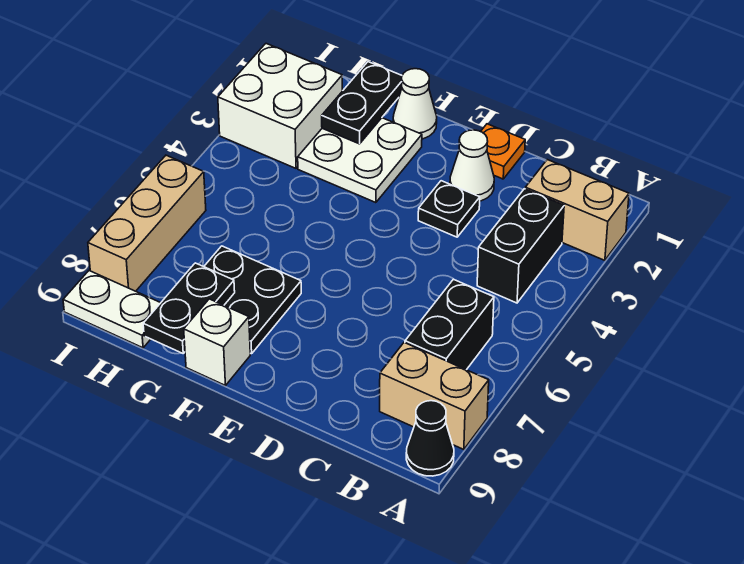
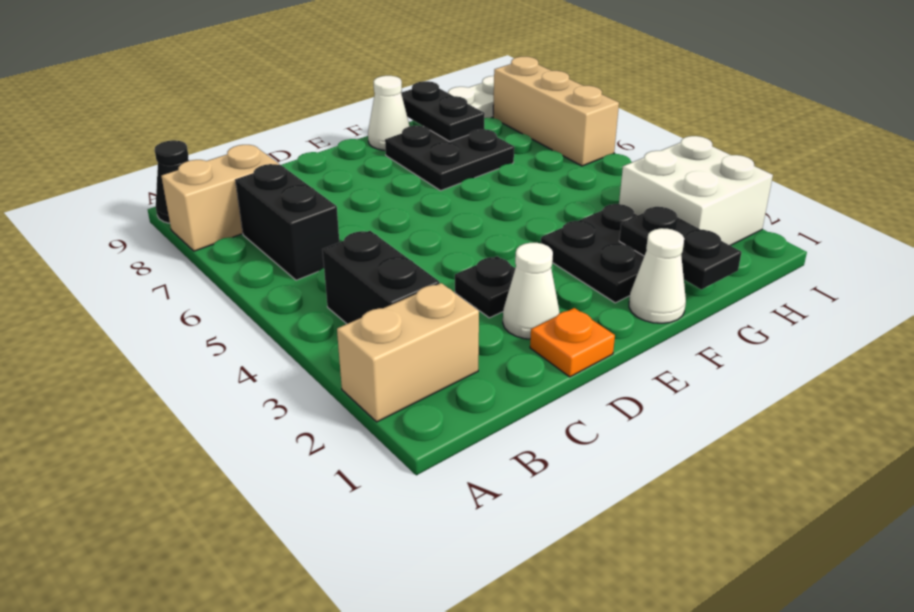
white 2x2 plate [298,118,422,203] -> black 2x2 plate [541,204,644,303]
white 1x1 brick [184,299,250,386] -> white 1x1 cone [368,76,410,150]

